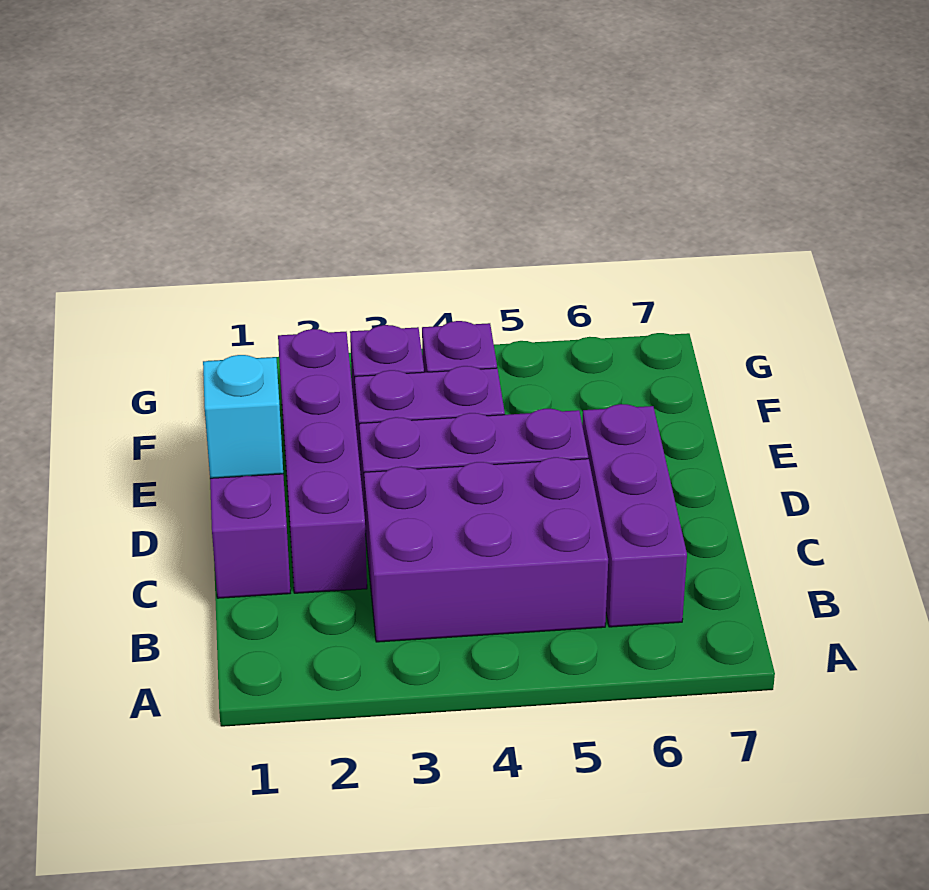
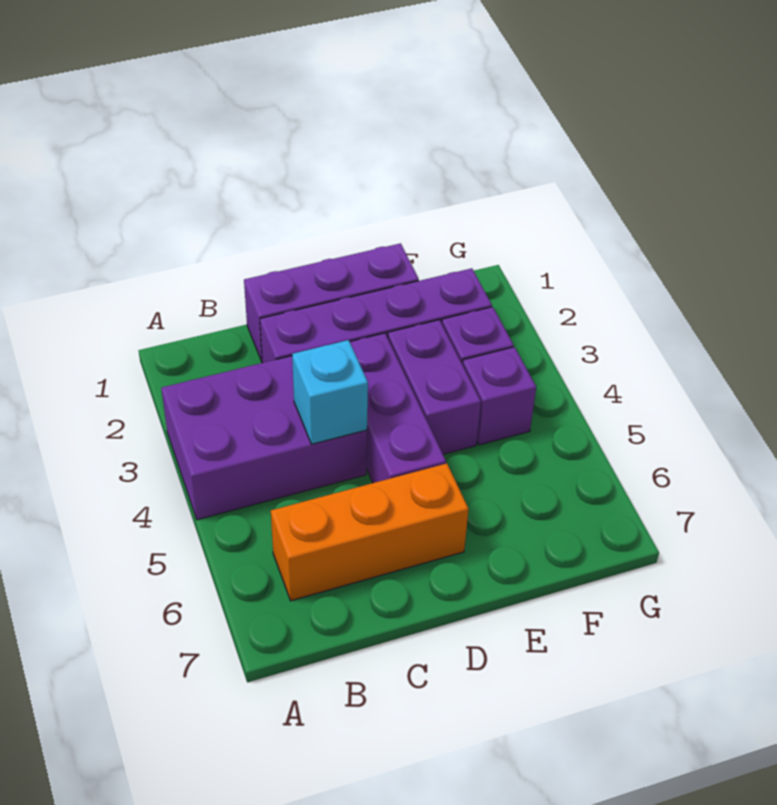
purple 2x3 brick [364,457,608,642] -> purple 2x3 brick turned to [161,356,367,520]
purple 1x3 brick [582,404,687,627] -> orange 1x3 brick [271,463,469,601]
cyan 1x1 brick [203,355,283,478] -> cyan 1x1 brick moved to [292,340,368,444]

